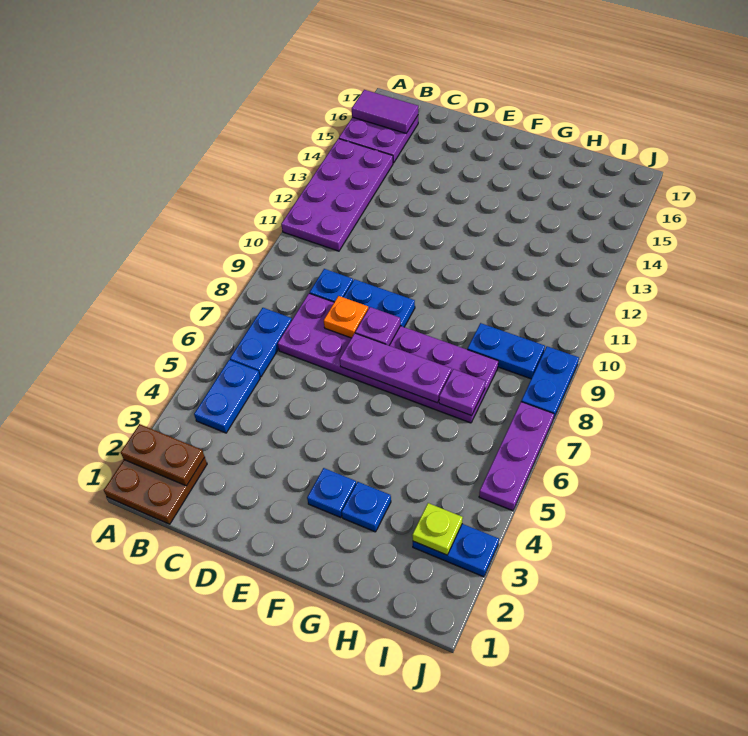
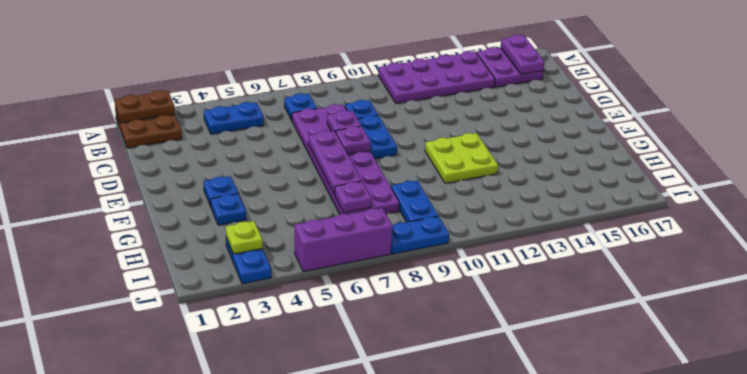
brown 1x2 plate [121,424,205,486] -> brown 1x2 plate turned to [114,90,175,123]
purple 1x2 tile [352,90,418,133] -> purple 1x2 plate [501,35,545,74]
blue 1x2 plate [230,308,292,377] -> blue 1x1 plate [284,93,317,120]
orange 1x1 plate [324,296,368,338] -> purple 1x1 plate [327,110,361,132]
none -> lime 2x2 plate [425,133,498,183]
purple 1x3 plate [479,402,554,511] -> purple 1x3 brick [295,208,393,272]

